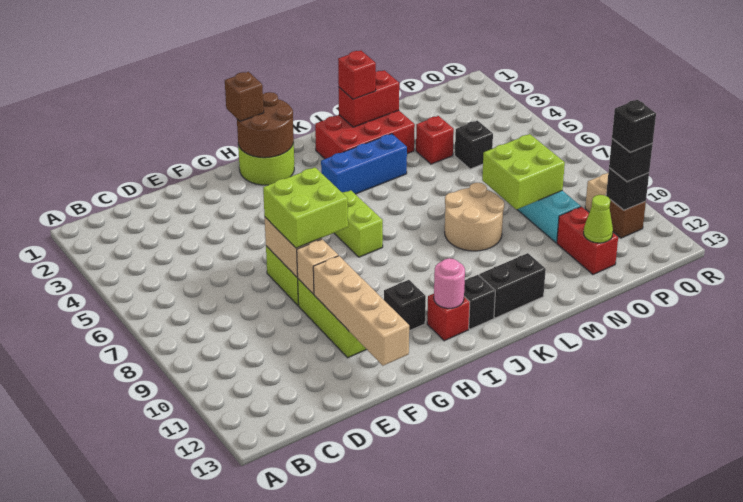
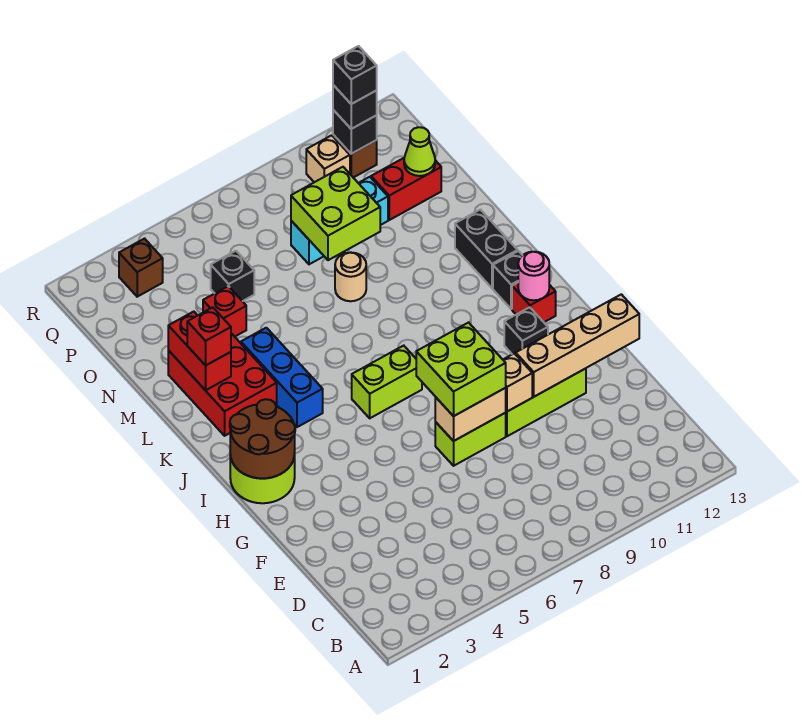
brown 1x1 brick [225,72,264,121] -> brown 1x1 brick moved to [119,239,163,297]
tan 2x2 round brick [445,183,504,251] -> tan 1x1 round brick [335,253,366,301]

